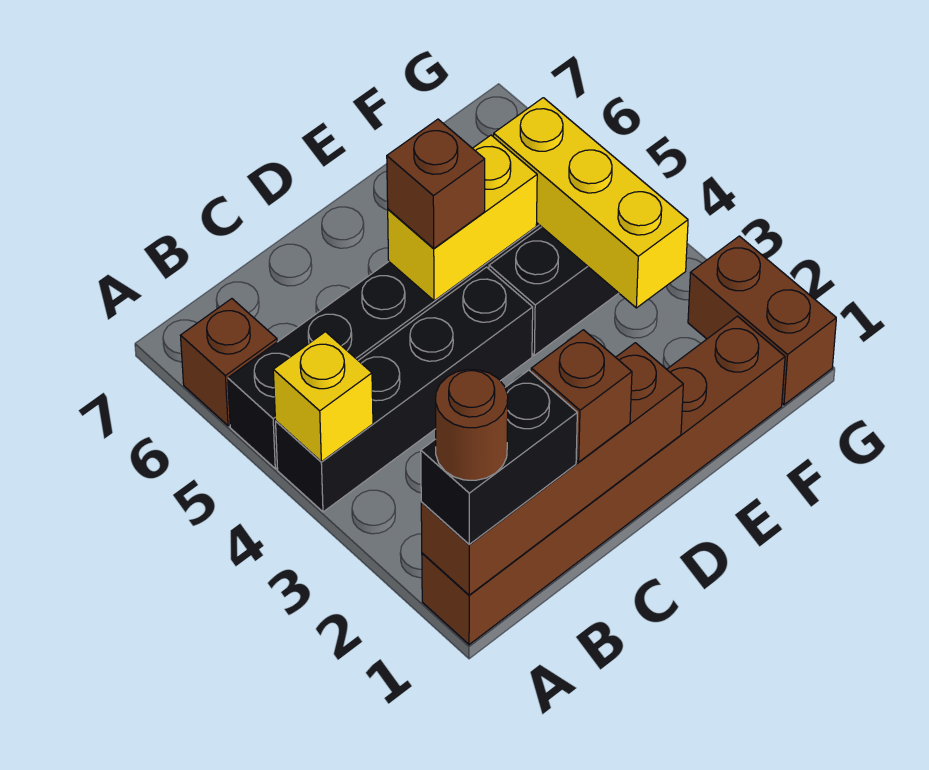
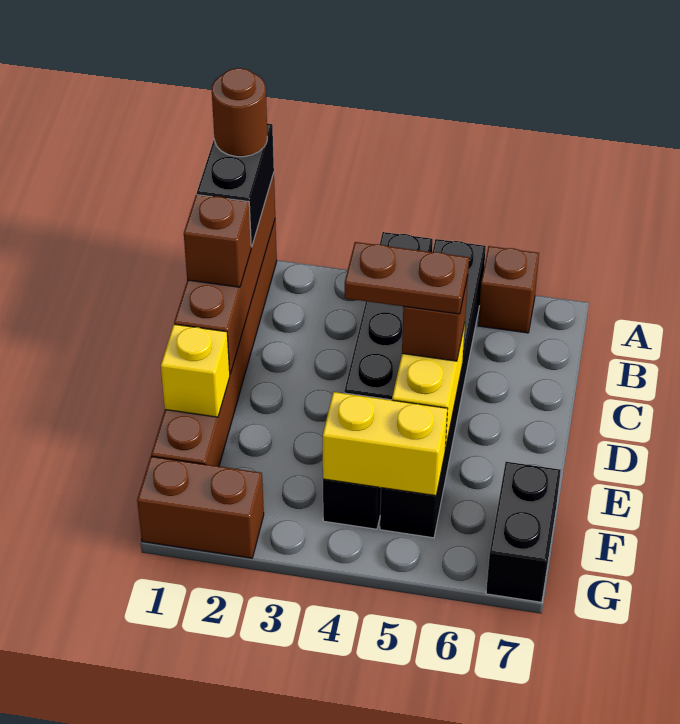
yellow 1x1 brick [273,332,373,462] -> yellow 1x1 brick moved to [161,324,230,417]
none -> brown 1x2 plate [344,242,469,314]
yellow 1x3 brick [494,98,688,308] -> yellow 1x2 brick [323,392,448,496]
none -> black 1x2 brick [486,462,561,602]

